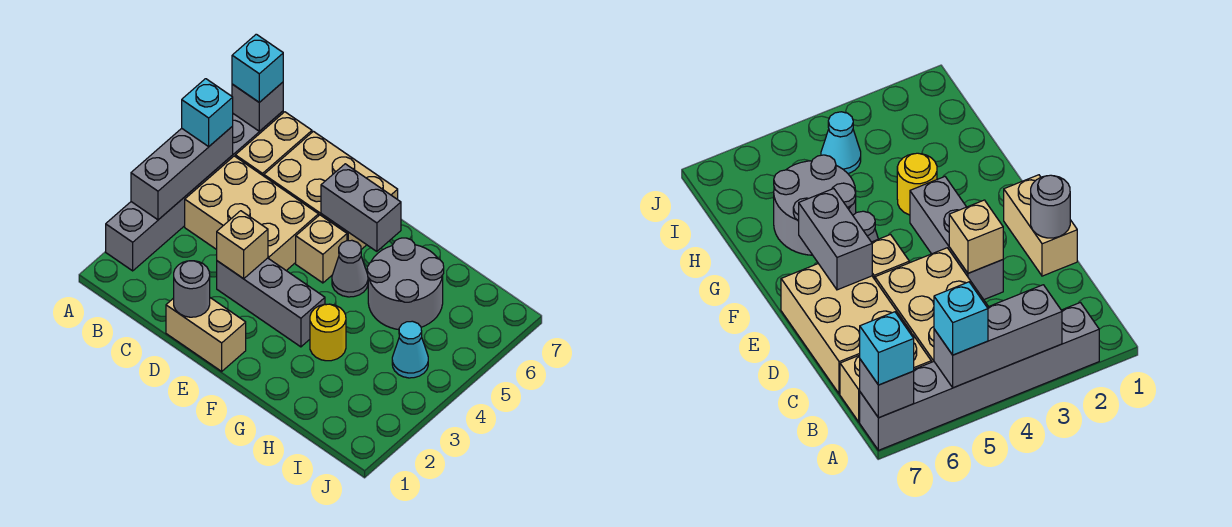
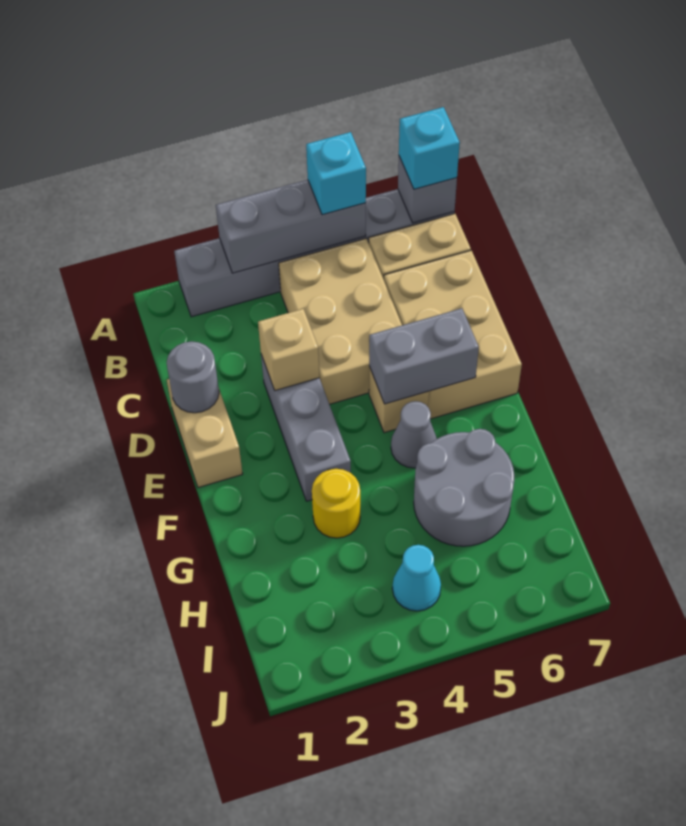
grey 1x2 brick [321,164,401,251] -> grey 1x2 brick turned to [369,308,479,404]

